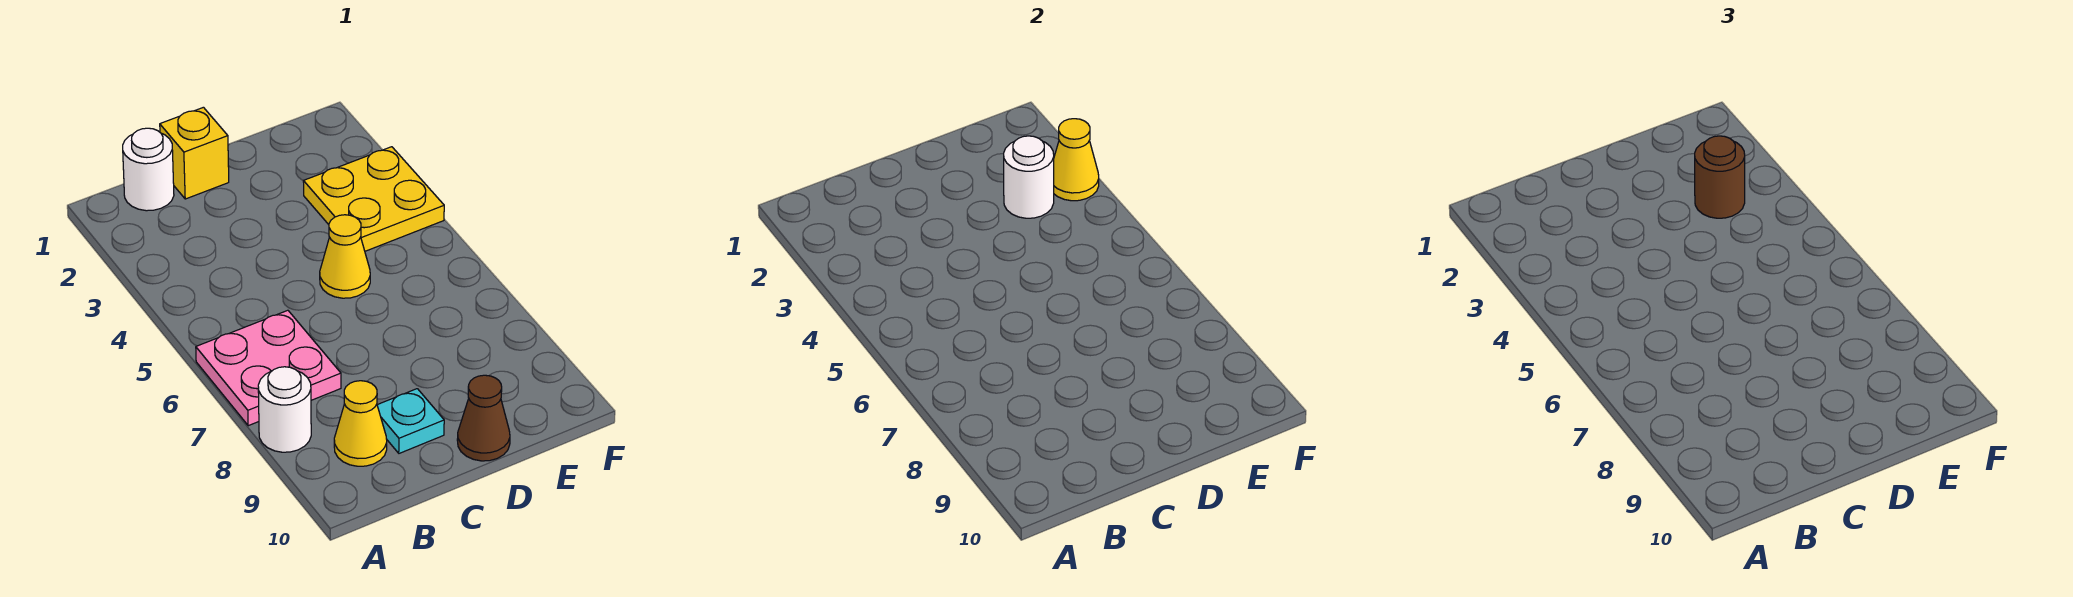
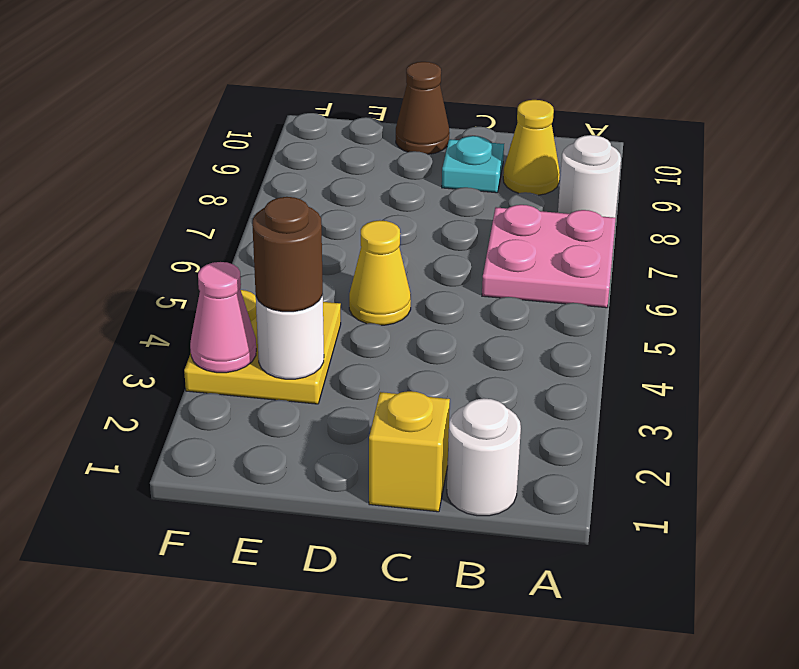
yellow 1x1 cone [1054,119,1099,201] -> pink 1x1 cone [190,262,256,373]

